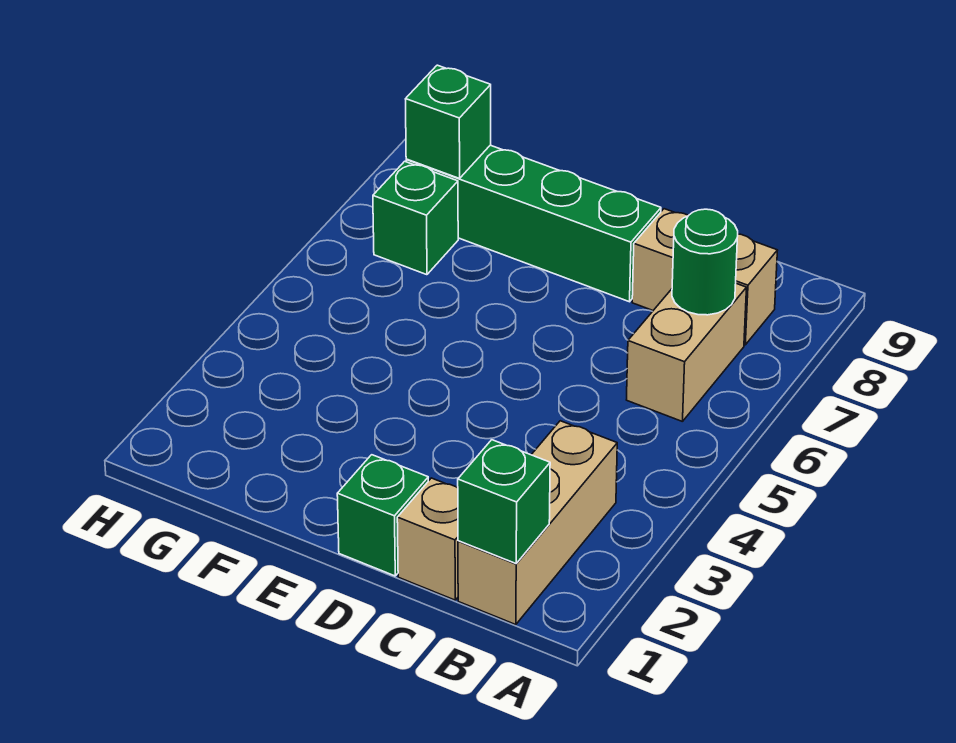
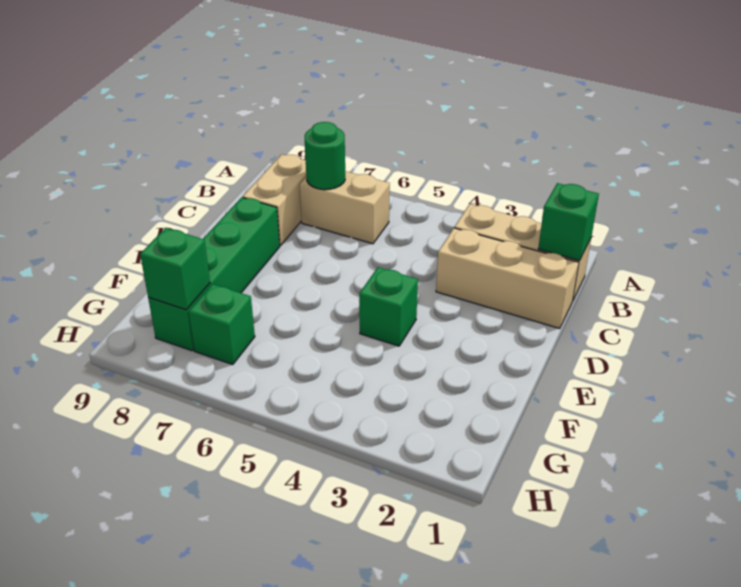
tan 1x1 brick [397,478,458,600] -> tan 1x3 brick [436,228,579,329]
green 1x1 brick [337,455,428,576] -> green 1x1 brick moved to [359,267,418,346]

